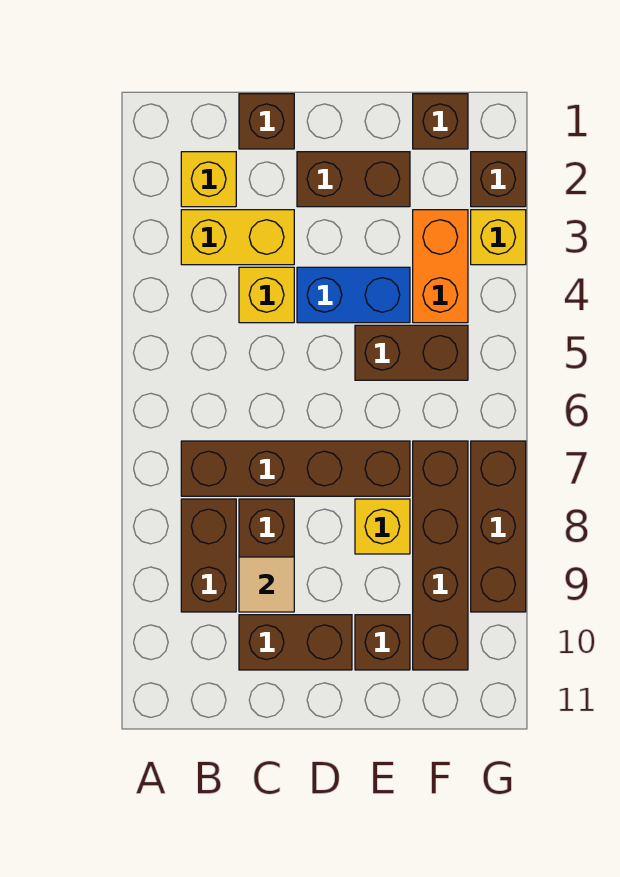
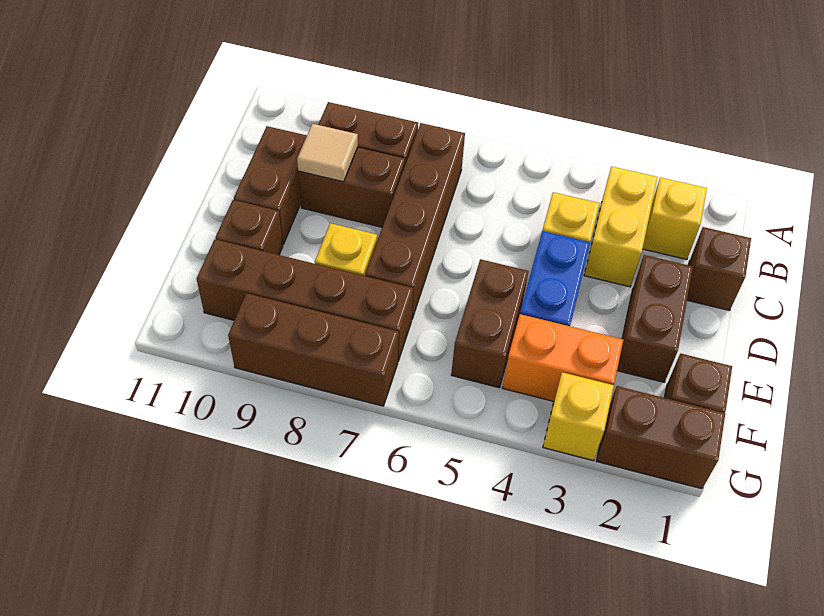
brown 1x1 brick [471,152,526,207] -> brown 1x2 brick [596,386,725,489]

